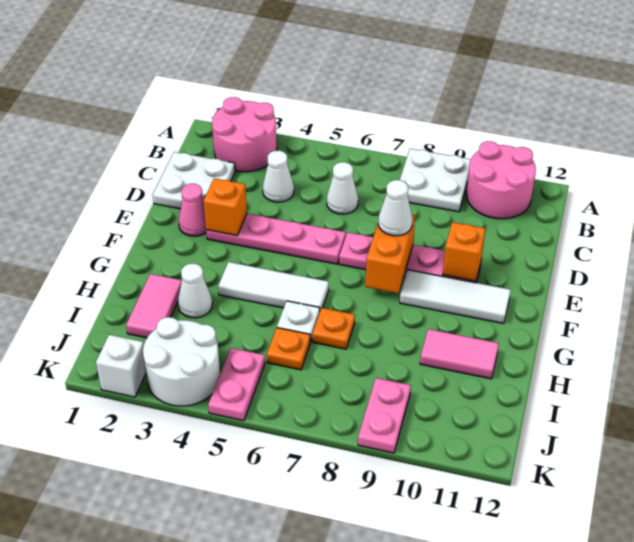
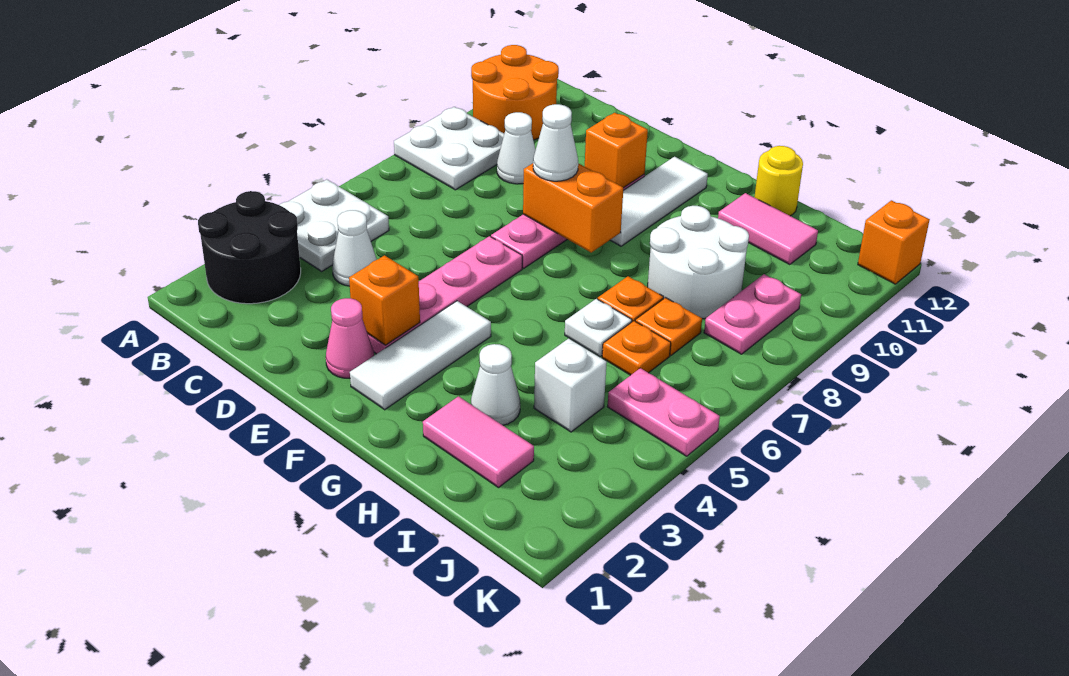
pink 2x2 round brick [212,97,277,172] -> black 2x2 round brick [198,191,301,304]
pink 2x2 round brick [466,141,536,219] -> orange 2x2 round brick [471,45,559,140]
white 2x2 plate [153,152,235,209] -> white 2x2 plate moved to [280,179,389,271]
white 1x1 cone [327,162,358,214] -> white 1x1 cone moved to [497,112,536,184]
white 1x3 tile [218,262,329,310] -> white 1x3 tile moved to [350,301,491,410]
pink 1x2 tile [420,329,499,379] -> pink 1x2 tile turned to [718,193,818,265]
none -> yellow 1x1 round brick [754,146,803,216]
none -> orange 1x1 plate [635,298,702,355]
white 2x2 round brick [143,317,220,406] -> white 2x2 round brick moved to [648,206,749,319]
pink 1x2 plate [358,378,411,453] -> pink 1x2 plate turned to [704,274,801,354]
white 1x1 brick [96,335,146,397] -> white 1x1 brick moved to [534,338,607,432]
none -> orange 1x1 brick [858,200,930,284]

